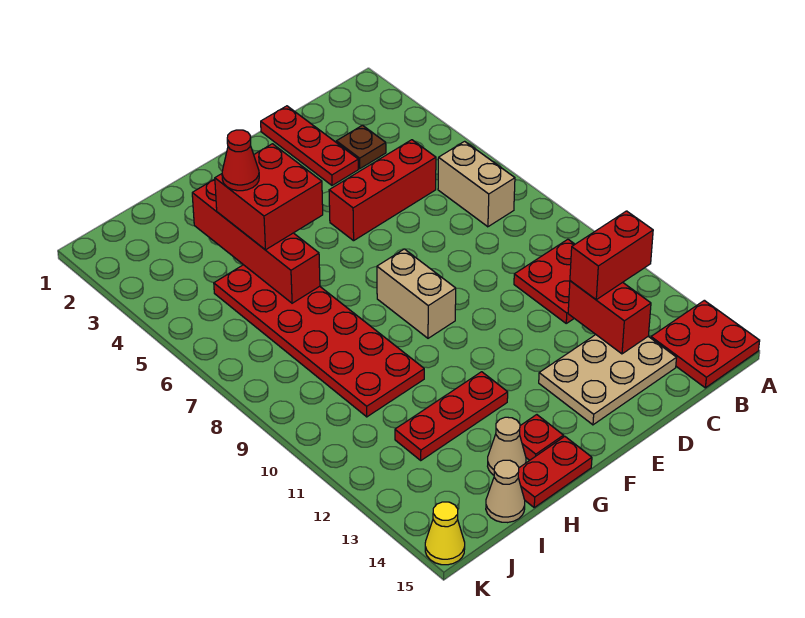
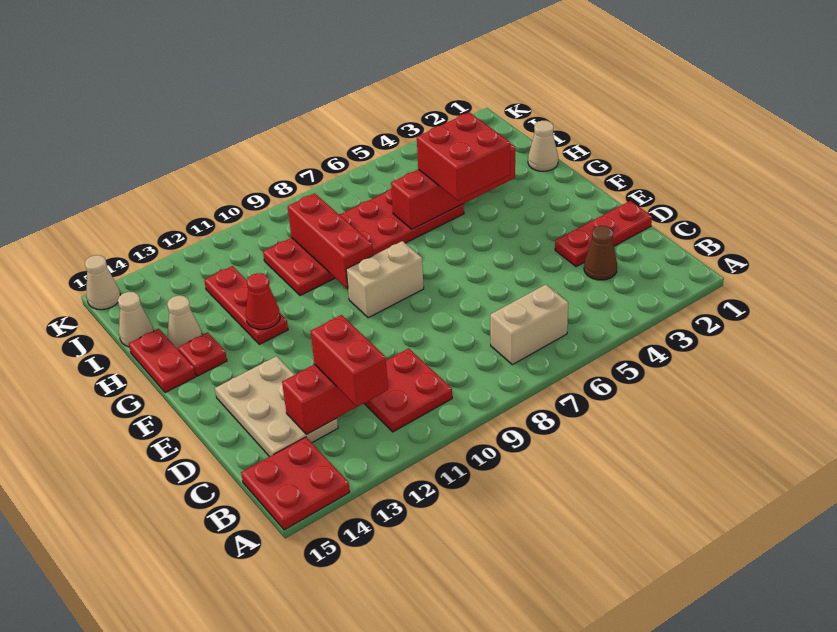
brown 1x1 plate [336,125,386,169] -> brown 1x1 cone [584,226,617,280]
red 1x3 brick [329,140,436,241] -> red 1x3 brick moved to [288,193,373,289]
none -> tan 1x1 cone [528,121,558,171]
red 1x1 cone [222,130,259,191] -> red 1x1 cone moved to [246,273,280,329]
yellow 1x1 cone [425,502,465,565] -> tan 1x1 cone [85,255,120,310]

